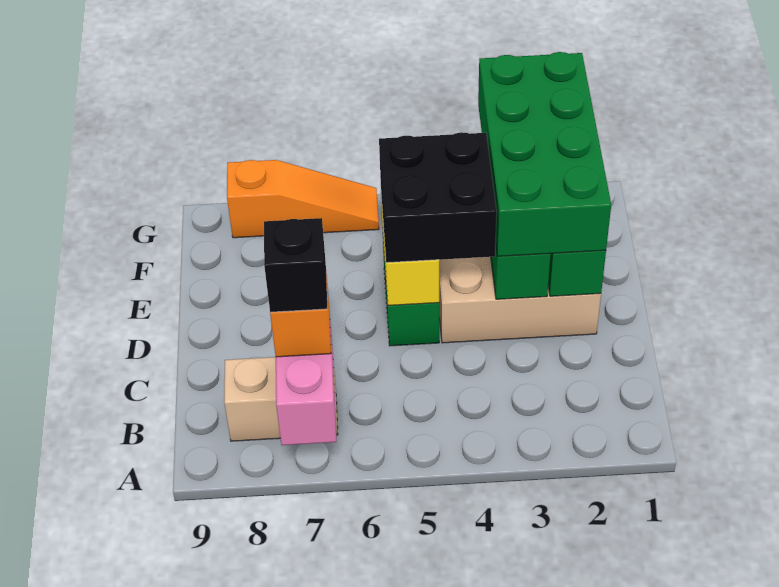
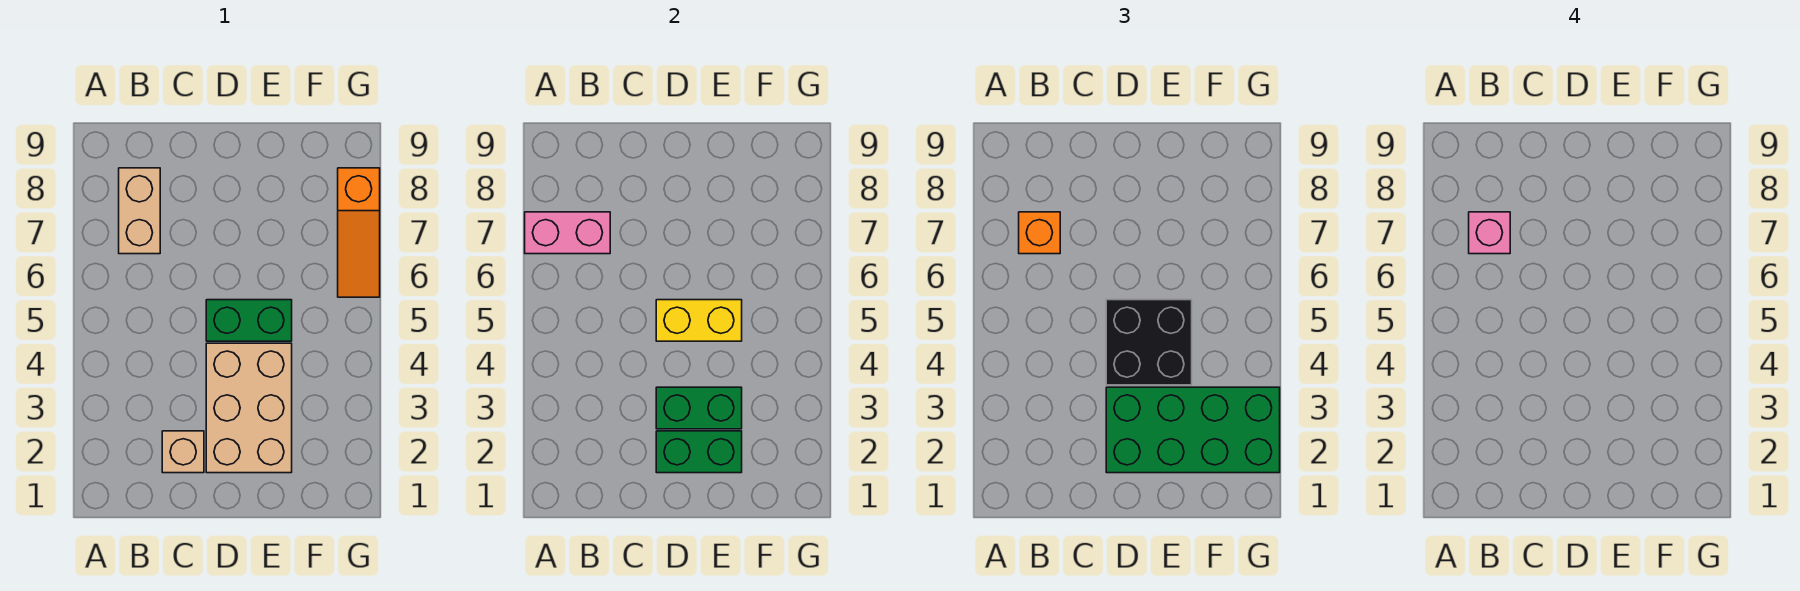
black 1x1 brick [264,218,328,312] -> pink 1x1 brick [1469,212,1510,254]
none -> tan 1x1 brick [162,431,204,473]

